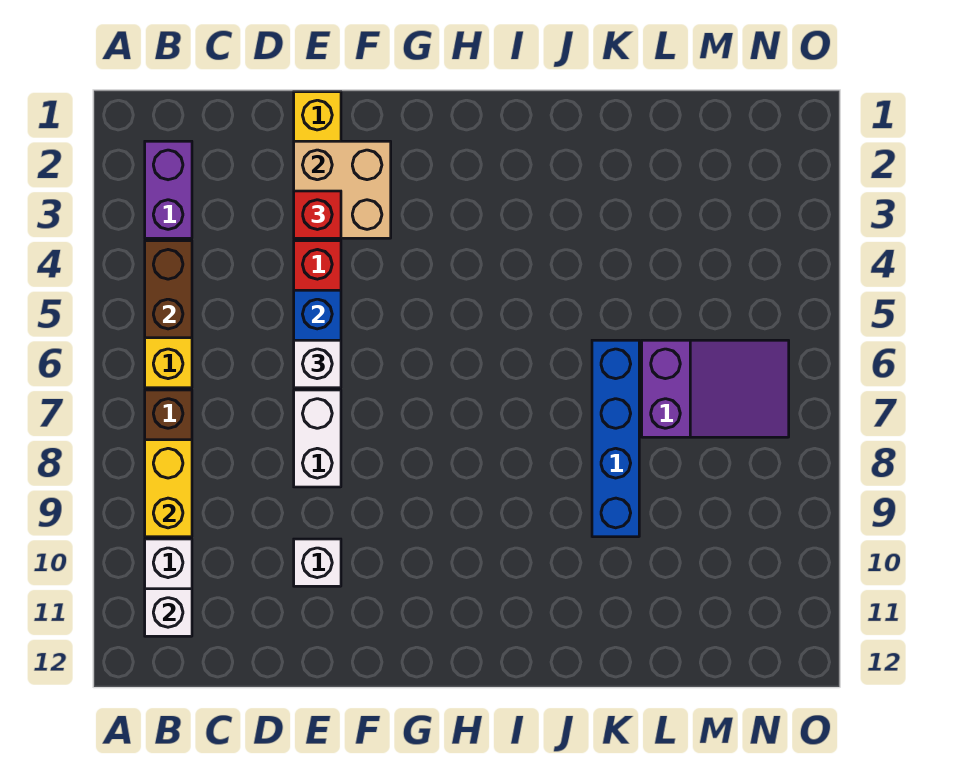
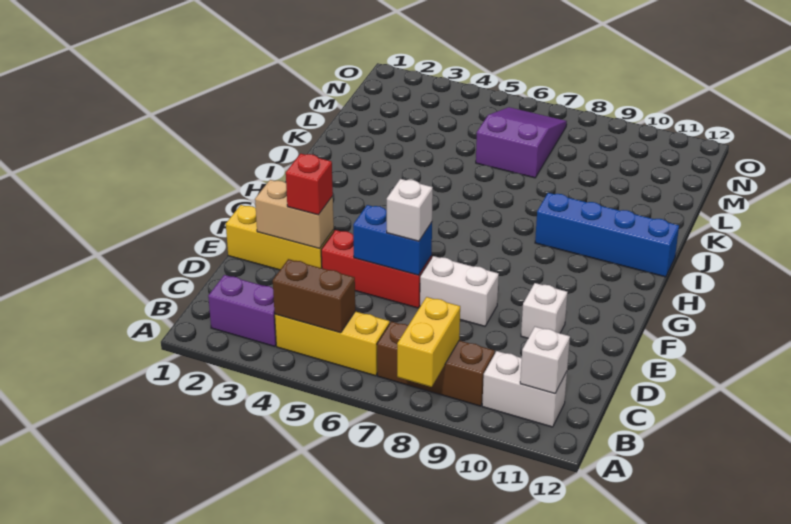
yellow 1x2 brick [145,440,192,537] -> yellow 1x2 brick turned to [397,297,460,387]
tan 2x2 brick [294,141,391,238] -> tan 1x2 brick [255,180,334,249]
blue 1x4 brick [592,340,639,537] -> blue 1x4 brick moved to [535,193,679,277]

